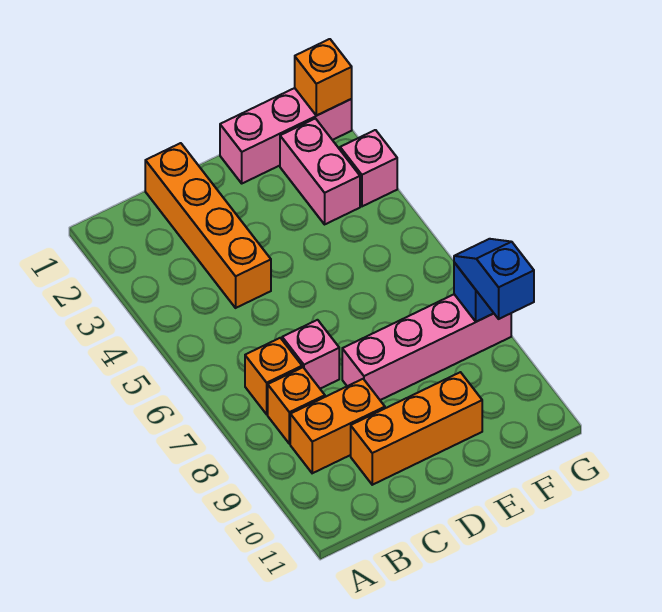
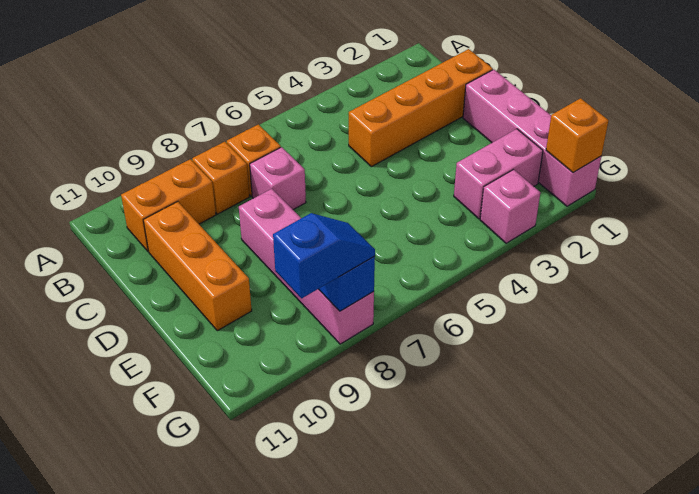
orange 1x2 brick [290,379,385,473] -> orange 1x2 brick turned to [121,159,216,251]
pink 1x3 brick [220,88,352,183] -> pink 1x4 brick [463,70,601,206]

